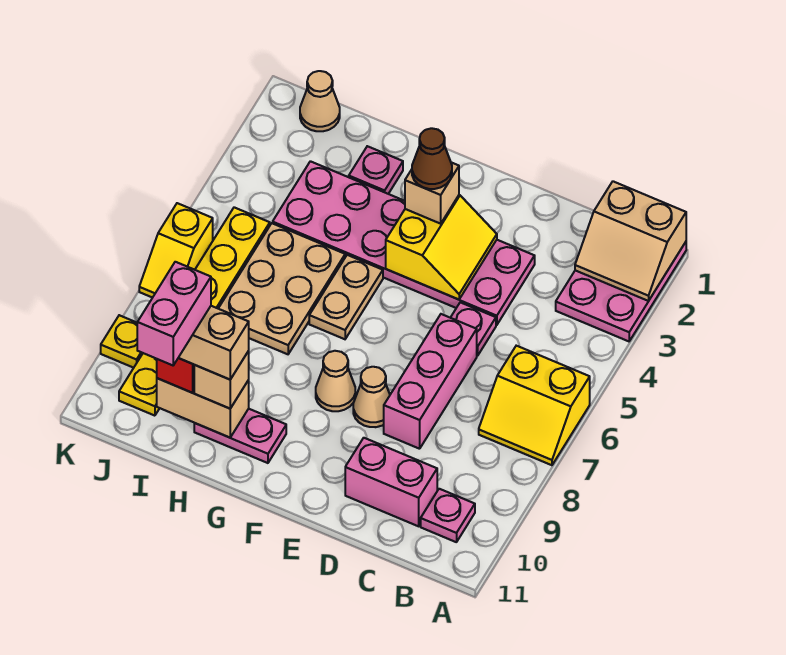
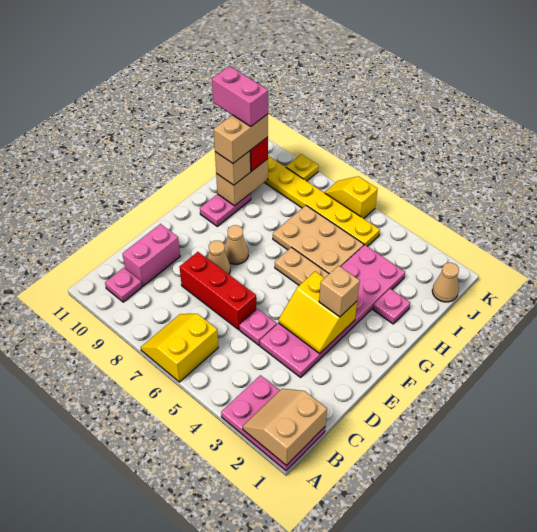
pink 1x3 brick [384,314,477,449] -> red 1x3 brick [180,252,256,330]
brown 1x1 cone [412,128,452,189] -> none

